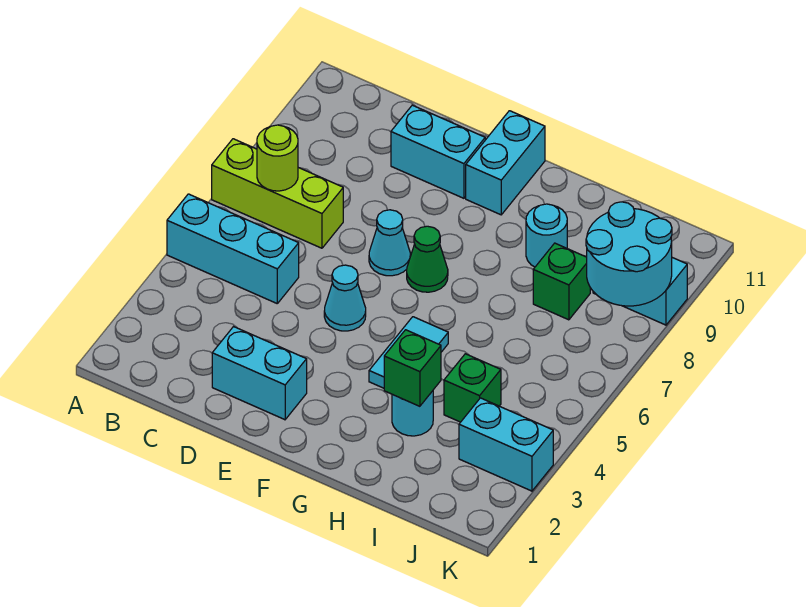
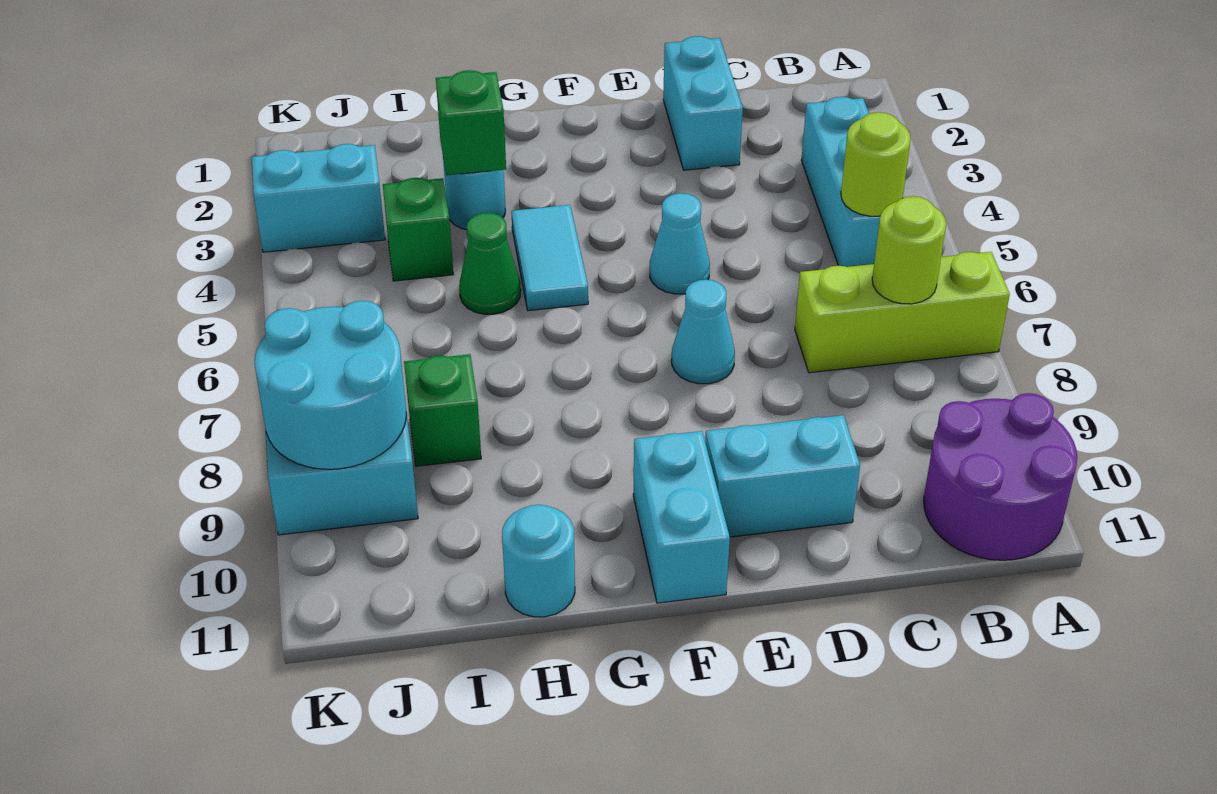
cyan 1x3 brick [167,194,299,303] -> cyan 1x3 brick turned to [801,97,880,267]
none -> purple 2x2 round brick [924,393,1077,560]
none -> lime 1x1 round brick [841,112,910,216]
cyan 1x2 brick [212,327,307,420] -> cyan 1x2 brick turned to [663,36,743,170]
green 1x1 cone [407,226,448,292] -> green 1x1 cone moved to [459,213,521,314]
cyan 1x1 round brick [526,204,567,267] -> cyan 1x1 round brick moved to [502,505,575,617]

